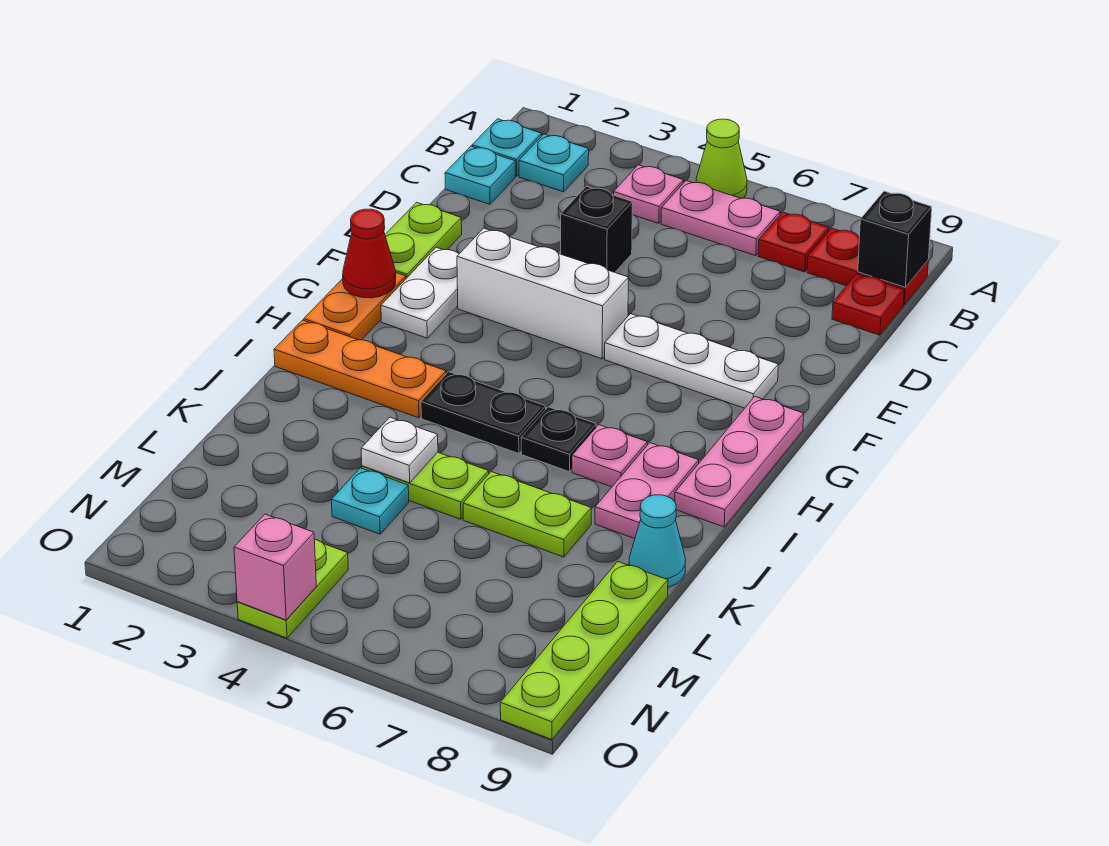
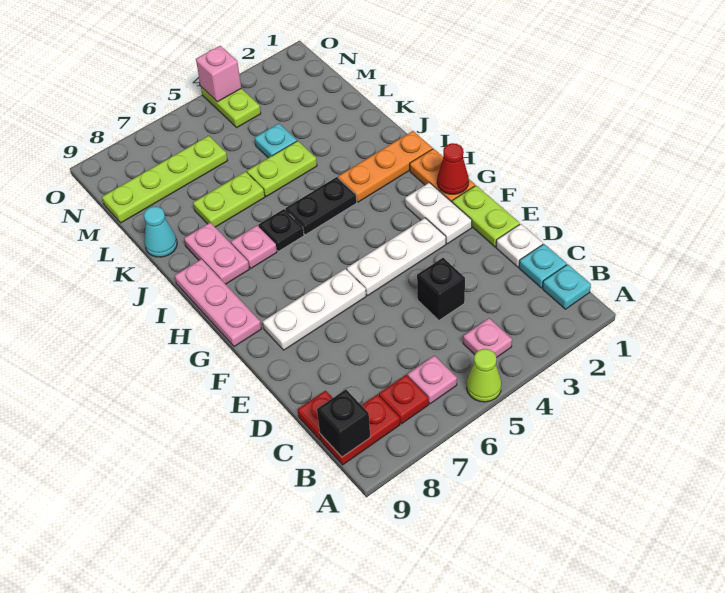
cyan 1x1 plate [519,134,589,192] -> none
pink 1x2 plate [661,181,780,256] -> pink 1x1 plate [408,356,457,404]
white 1x3 brick [457,228,628,359] -> white 1x3 plate [347,218,446,296]
white 1x1 plate [361,417,438,483] -> white 1x1 plate moved to [496,224,543,267]
lime 1x4 plate [500,562,668,739] -> lime 1x4 plate turned to [102,136,228,223]

